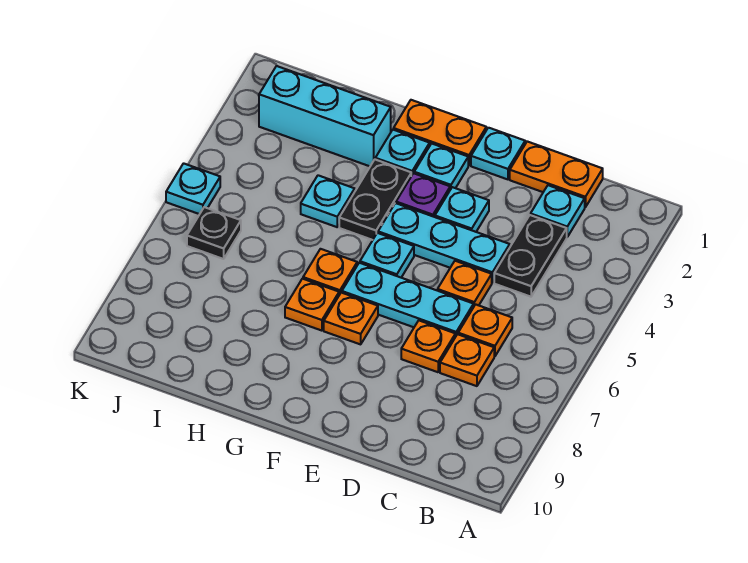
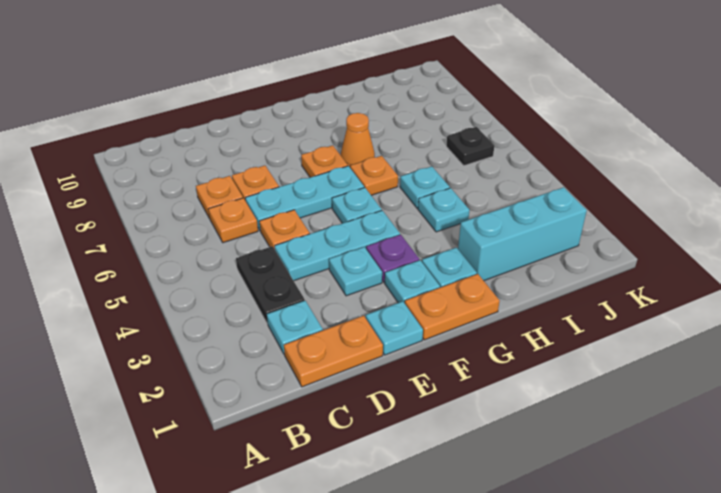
black 1x2 plate [339,160,411,240] -> none
orange 1x1 plate [285,279,339,331] -> orange 1x1 cone [341,113,375,167]
cyan 1x1 plate [166,163,220,214] -> cyan 1x1 plate moved to [400,166,450,209]

